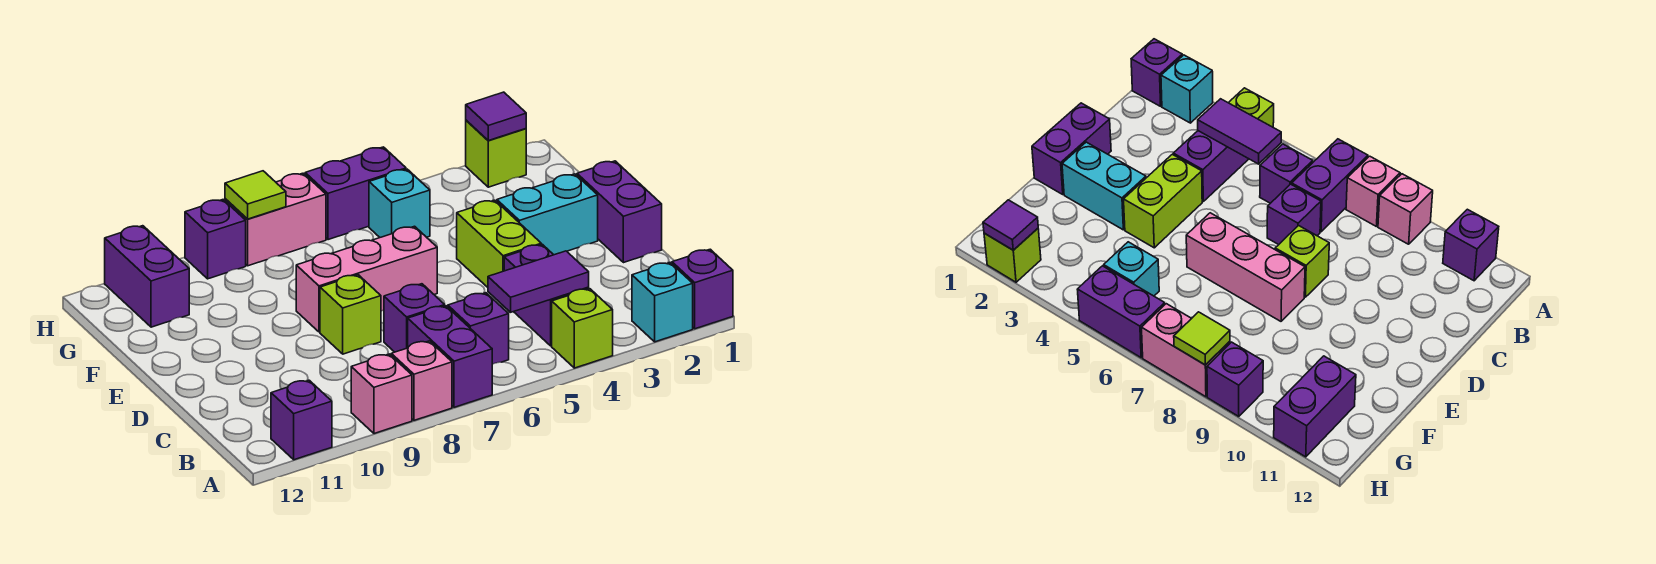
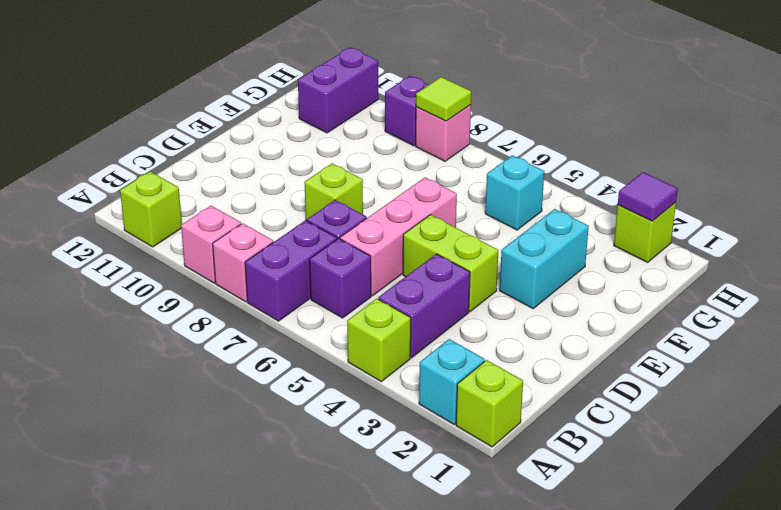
purple 1x1 brick [672,249,733,329] -> lime 1x1 brick [456,360,523,447]
purple 1x1 brick [271,380,332,460] -> lime 1x1 brick [120,172,182,247]
purple 1x2 tile [488,251,589,312] -> none
purple 1x2 brick [577,161,662,263] -> none
lime 1x2 brick [457,200,541,287] -> lime 1x2 brick turned to [403,215,498,312]
cyan 1x2 brick [497,174,598,255] -> cyan 1x2 brick turned to [500,209,589,308]
pink 1x3 brick [296,226,437,332] -> pink 1x3 brick turned to [340,177,457,296]
purple 1x2 brick [305,147,406,240] -> none
pink 1x2 brick [225,173,326,266] -> pink 1x1 brick [416,105,471,161]

